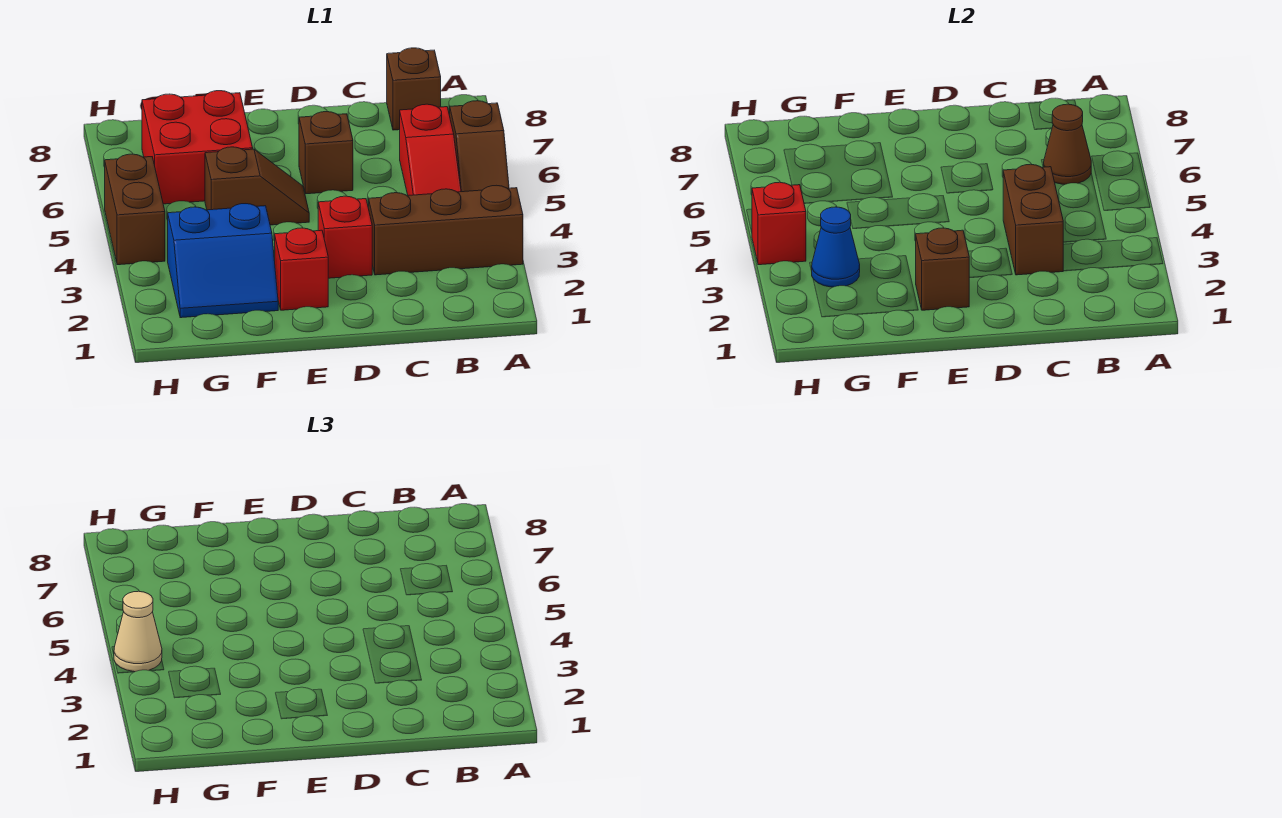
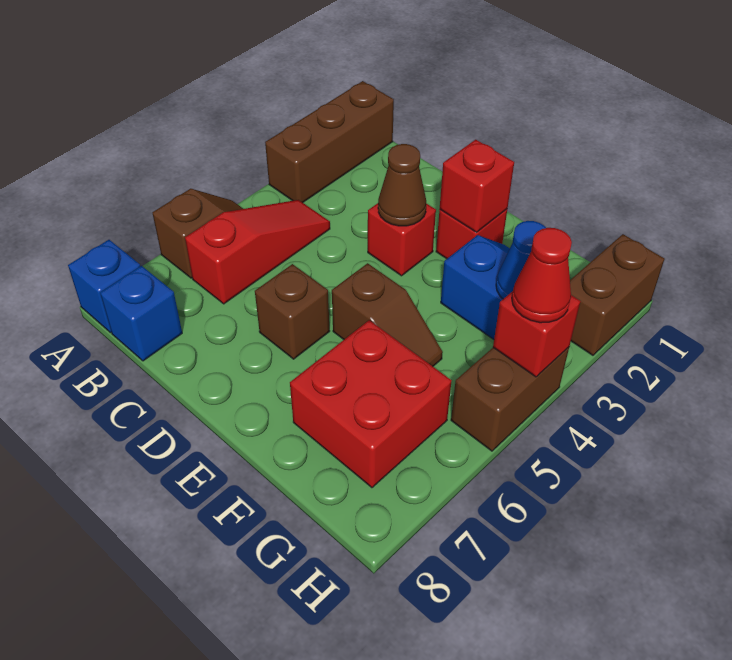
brown 1x3 brick [369,185,523,275] -> brown 1x3 brick turned to [265,81,394,203]
none -> blue 1x1 brick [68,240,140,333]
brown 1x1 cone [1044,104,1091,184] -> brown 1x1 cone moved to [378,144,426,226]
brown 1x1 brick [387,48,441,130] -> blue 1x1 brick [100,266,182,361]
brown 1x2 brick [1003,164,1063,275] -> brown 1x2 brick moved to [570,234,664,355]
brown 1x1 brick [916,228,969,310] -> red 1x1 brick [440,140,514,233]
brown 1x2 slope [205,147,309,225] -> brown 1x2 slope turned to [332,263,443,366]
tan 1x1 cone [114,591,162,672] -> red 1x1 cone [512,228,572,323]

